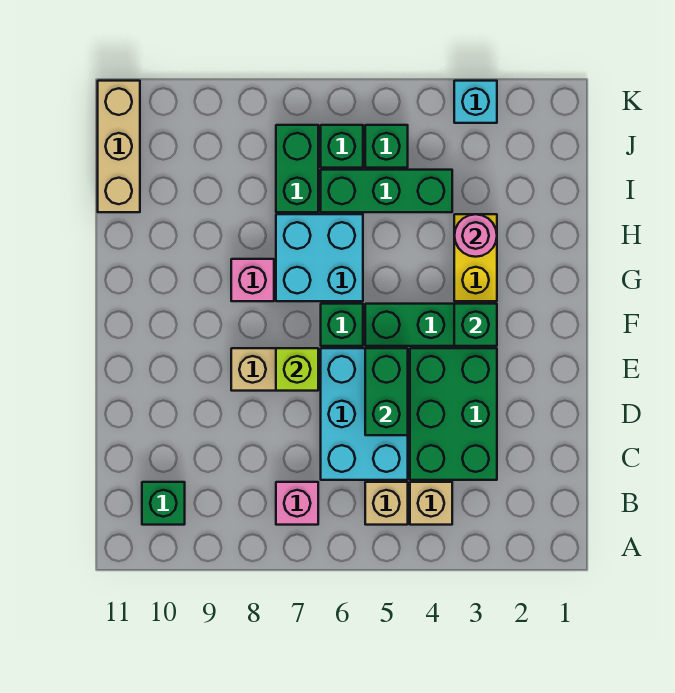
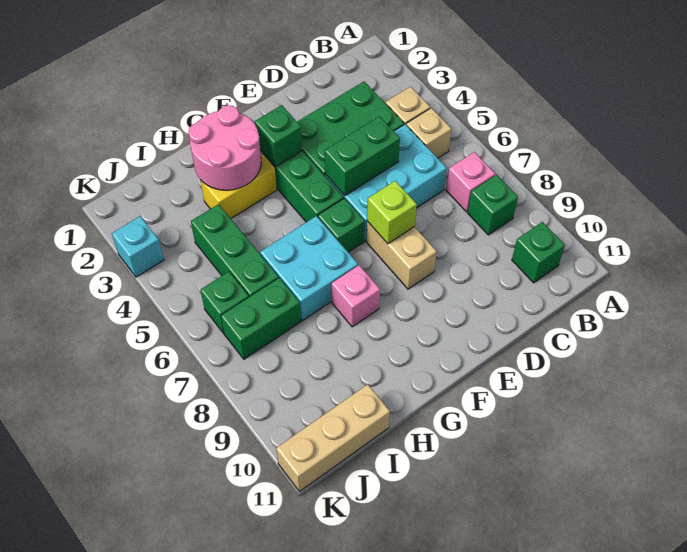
pink 1x1 round brick [454,214,497,257] -> pink 2x2 round brick [188,105,261,190]
green 1x1 brick [365,125,408,168] -> green 1x1 brick moved to [468,175,518,235]

